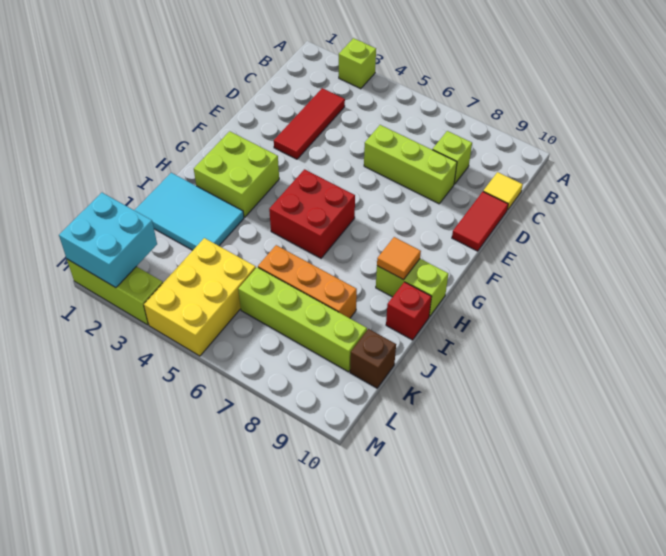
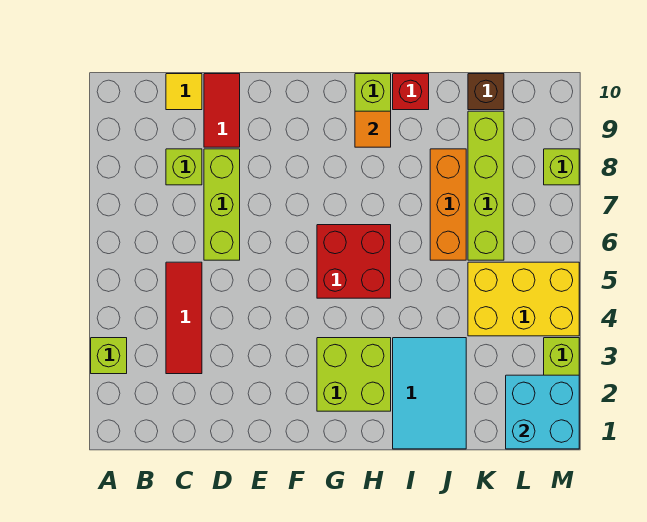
red 1x3 tile [274,88,345,159] -> red 1x3 tile turned to [166,262,202,374]
red 1x2 tile [452,192,508,251] -> red 1x2 tile turned to [204,74,240,147]
none -> lime 1x1 brick [544,149,579,185]

